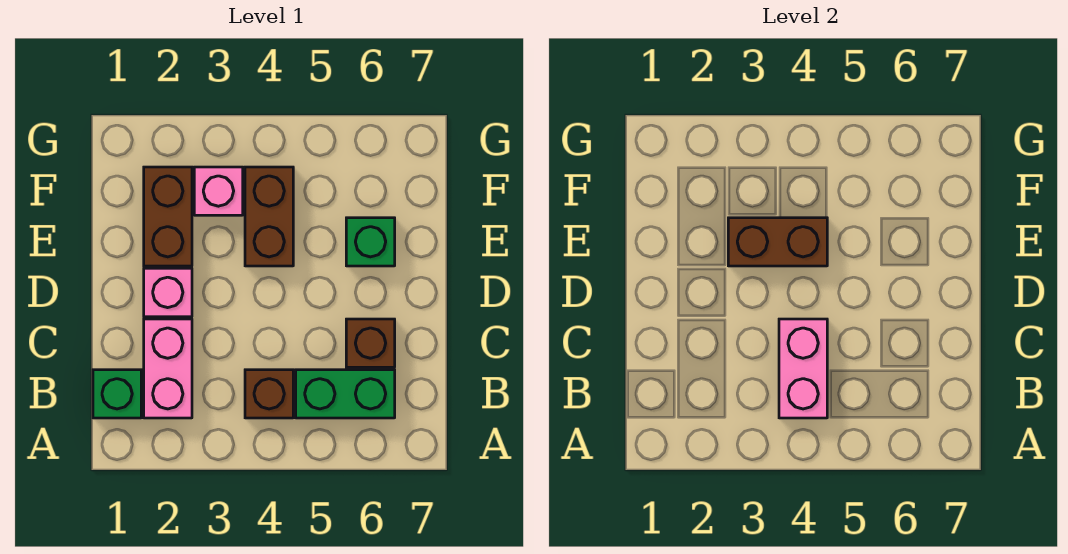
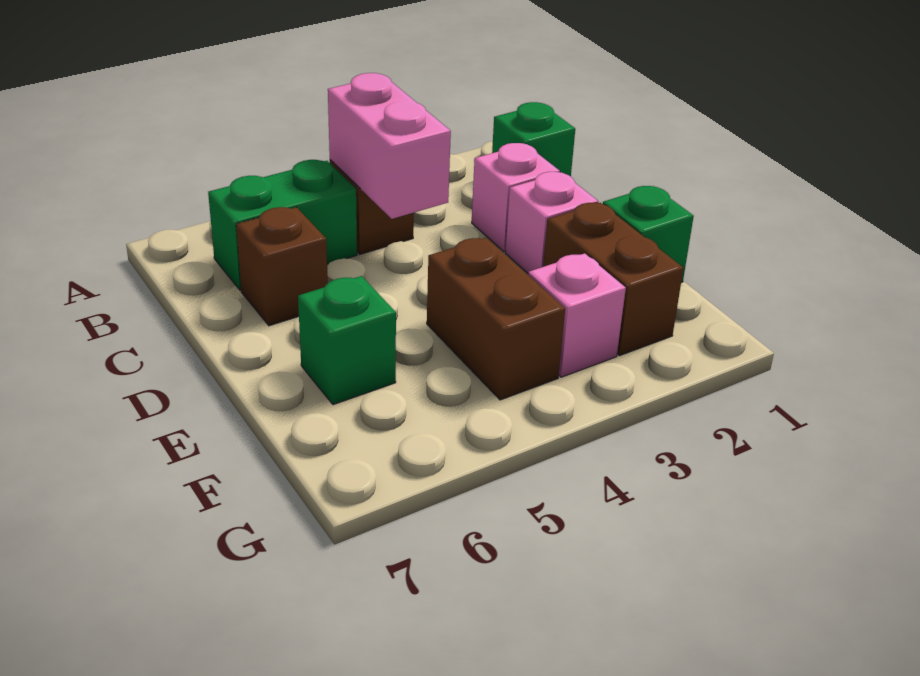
pink 1x2 brick [144,319,192,418] -> pink 1x1 brick [472,143,560,252]
none -> green 1x1 brick [603,186,694,282]
brown 1x2 brick [728,218,827,266] -> none

